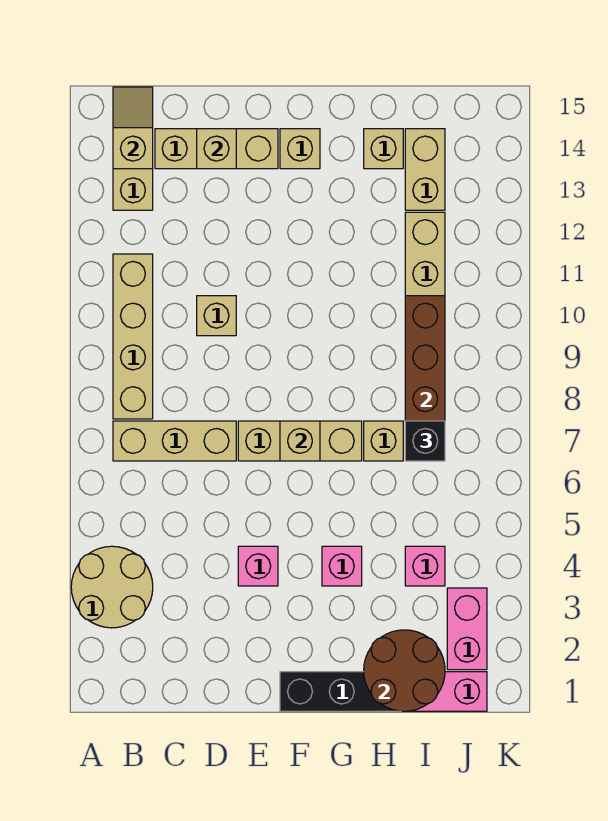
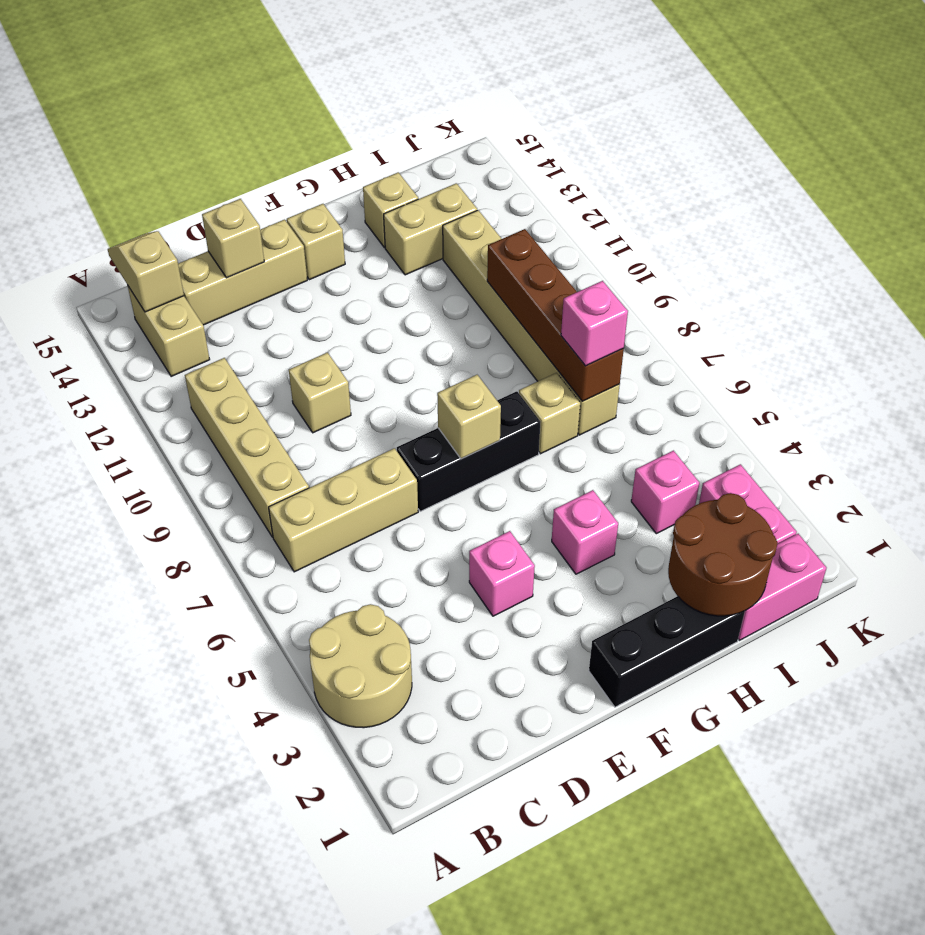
tan 1x3 brick [238,421,362,461] -> black 1x3 brick [397,391,540,511]
black 1x1 brick [405,421,445,461] -> pink 1x1 brick [561,281,628,366]
tan 1x2 brick [405,129,445,210] -> tan 1x2 brick turned to [384,183,477,275]

